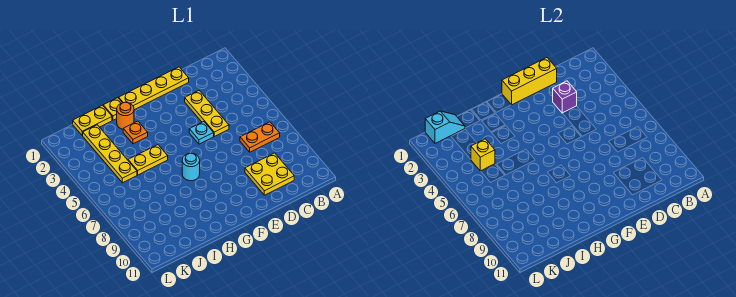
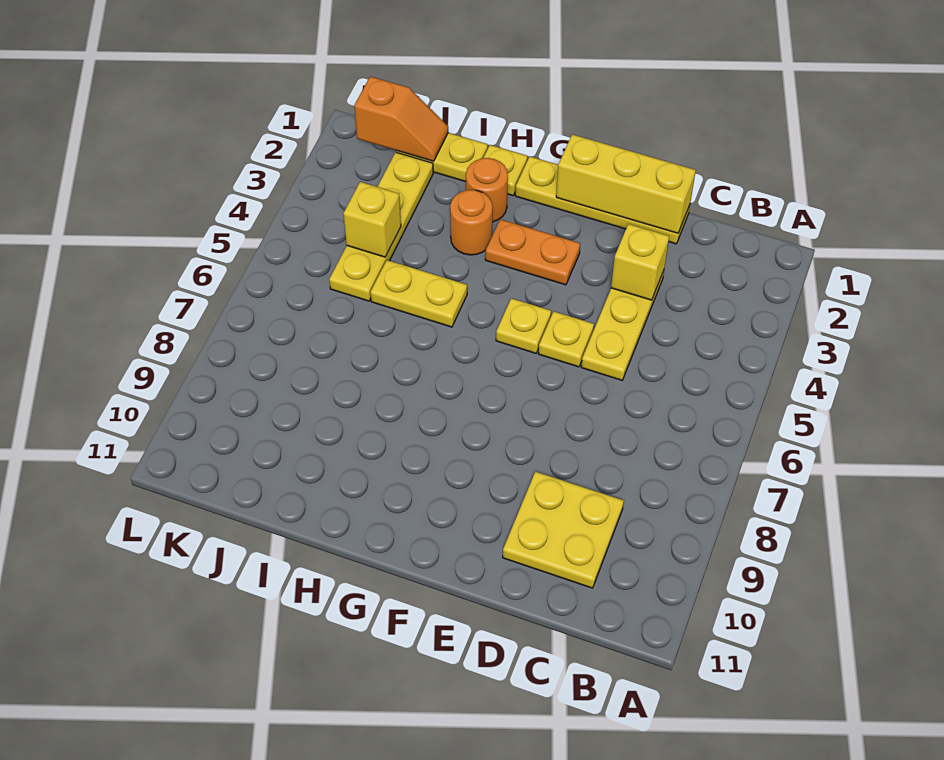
orange 1x2 plate [240,122,280,152] -> orange 1x2 plate moved to [485,219,580,285]
purple 1x1 brick [553,81,577,113] -> yellow 1x1 brick [611,224,669,300]
cyan 1x1 plate [189,122,214,144] -> yellow 1x1 plate [539,311,594,367]
none -> yellow 1x1 plate [496,298,551,353]
cyan 1x1 round brick [182,153,200,181] -> none
orange 1x1 plate [123,121,148,144] -> orange 1x1 round brick [450,190,492,255]
cyan 1x2 slope [425,111,465,143] -> orange 1x2 slope [354,77,448,161]

